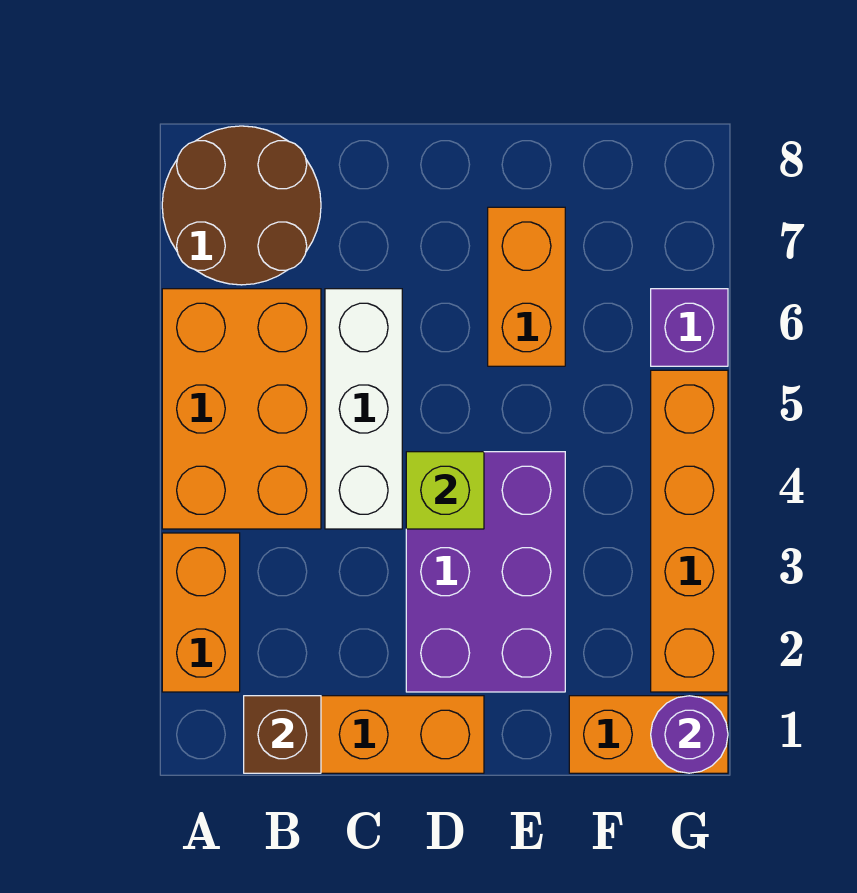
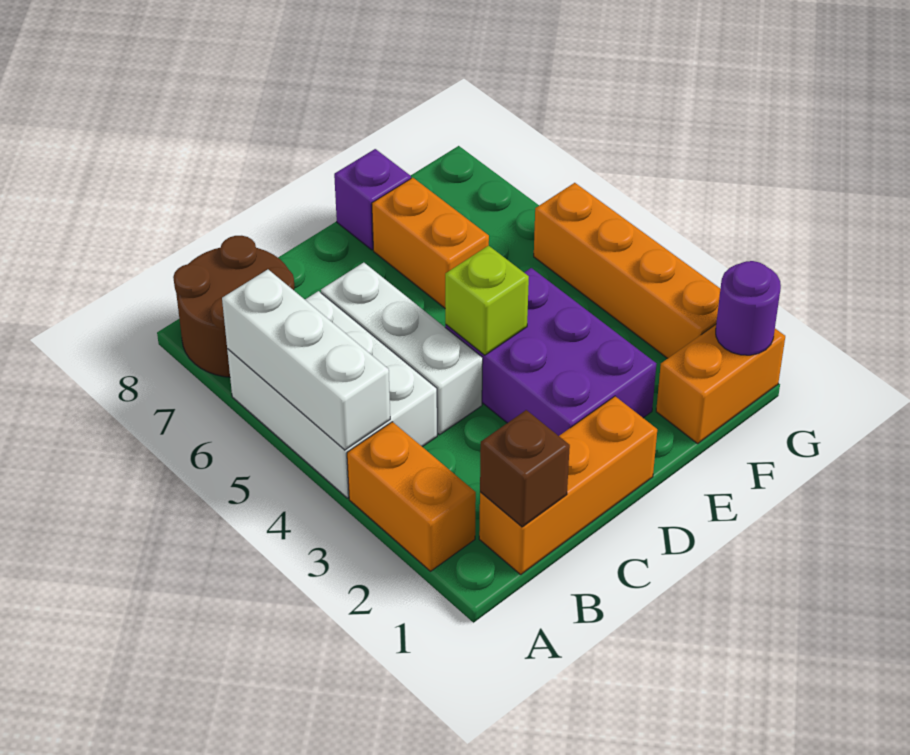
orange 2x3 brick [162,289,321,529] -> white 2x3 brick [227,291,437,498]
none -> white 1x3 brick [222,270,390,450]
purple 1x1 brick [651,289,728,366] -> purple 1x1 brick moved to [334,149,411,250]

